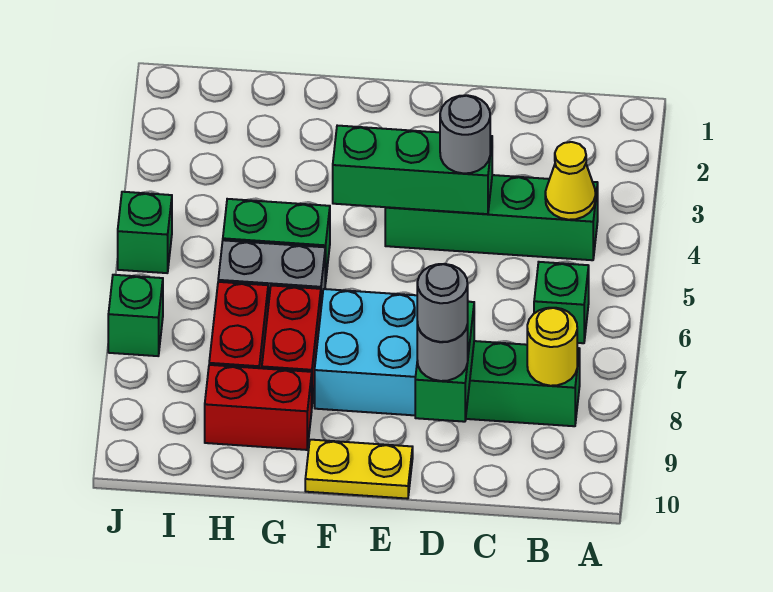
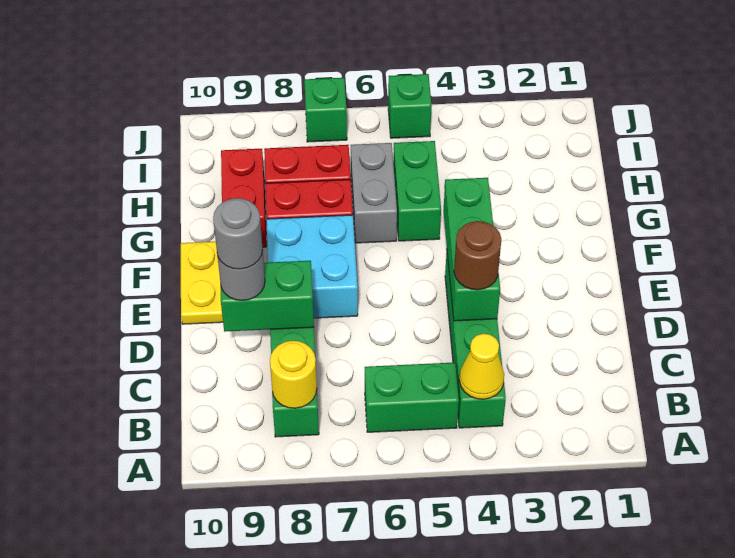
green 1x1 brick [534,262,589,343] -> green 1x2 brick [365,362,459,432]
grey 1x1 round brick [440,95,490,173] -> brown 1x1 round brick [454,221,501,290]

